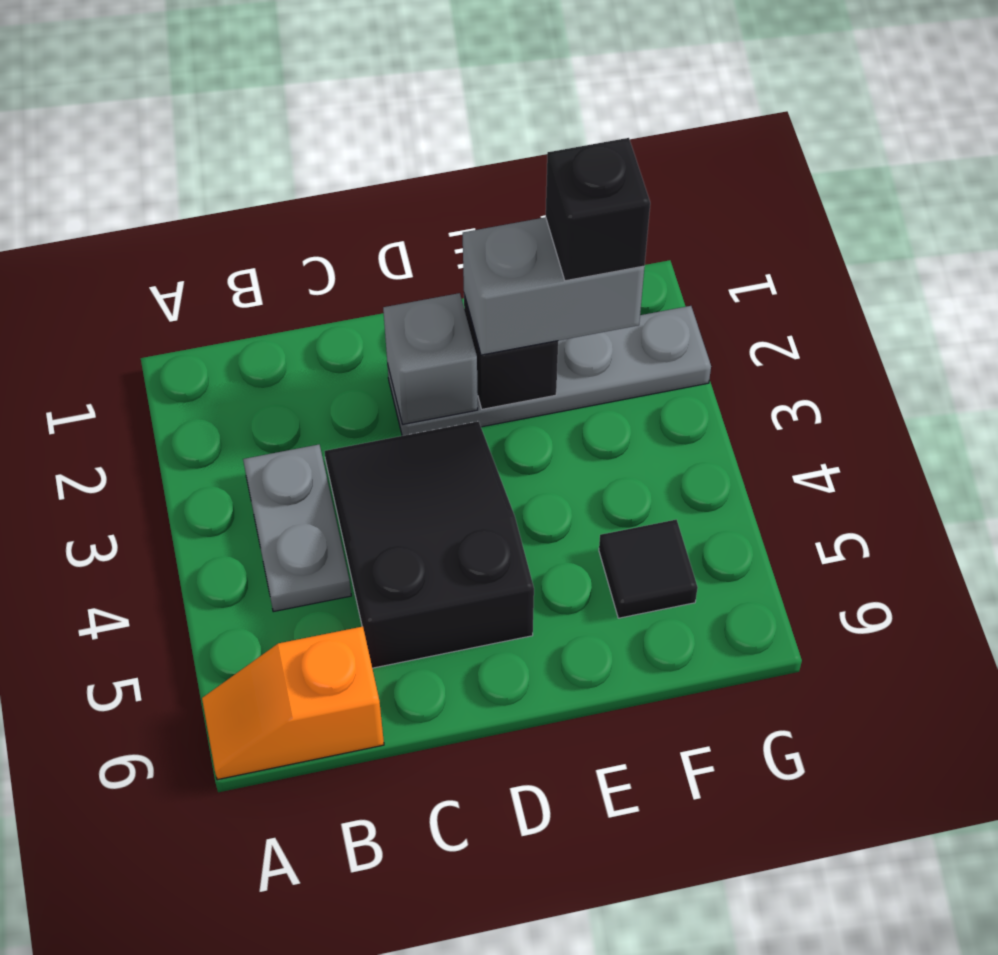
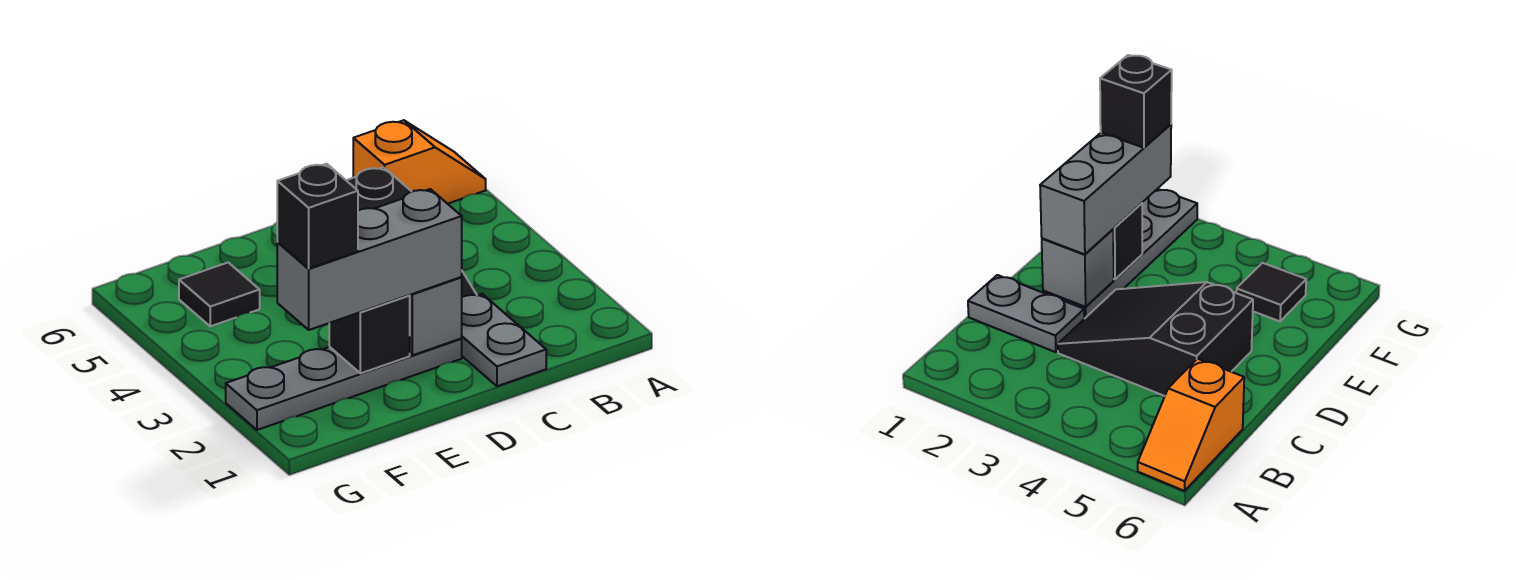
grey 1x2 plate [243,445,351,612] -> grey 1x2 plate moved to [461,294,546,386]
grey 1x2 brick [463,217,644,355] -> grey 1x3 brick [277,189,462,330]

